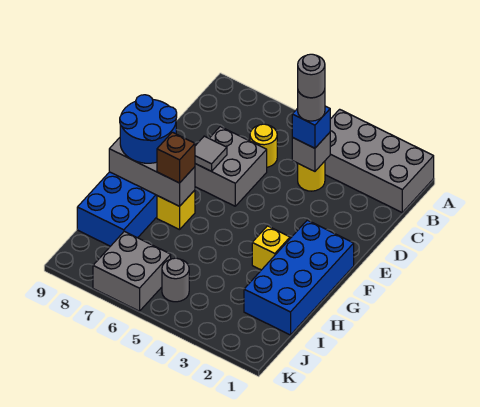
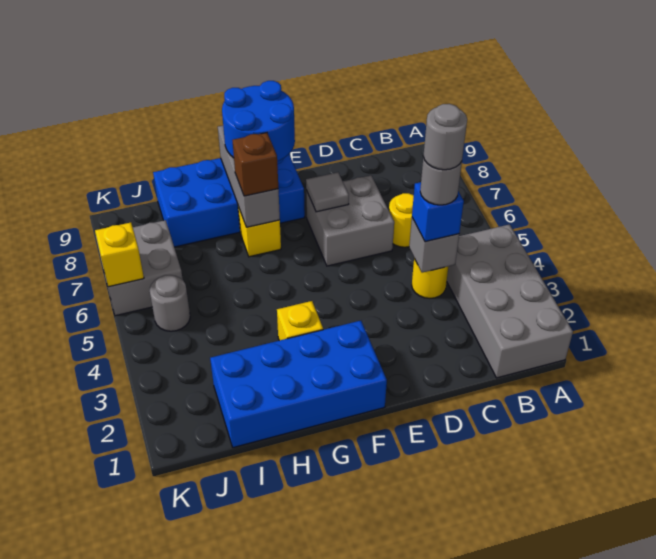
none -> yellow 1x1 brick [95,222,144,287]

